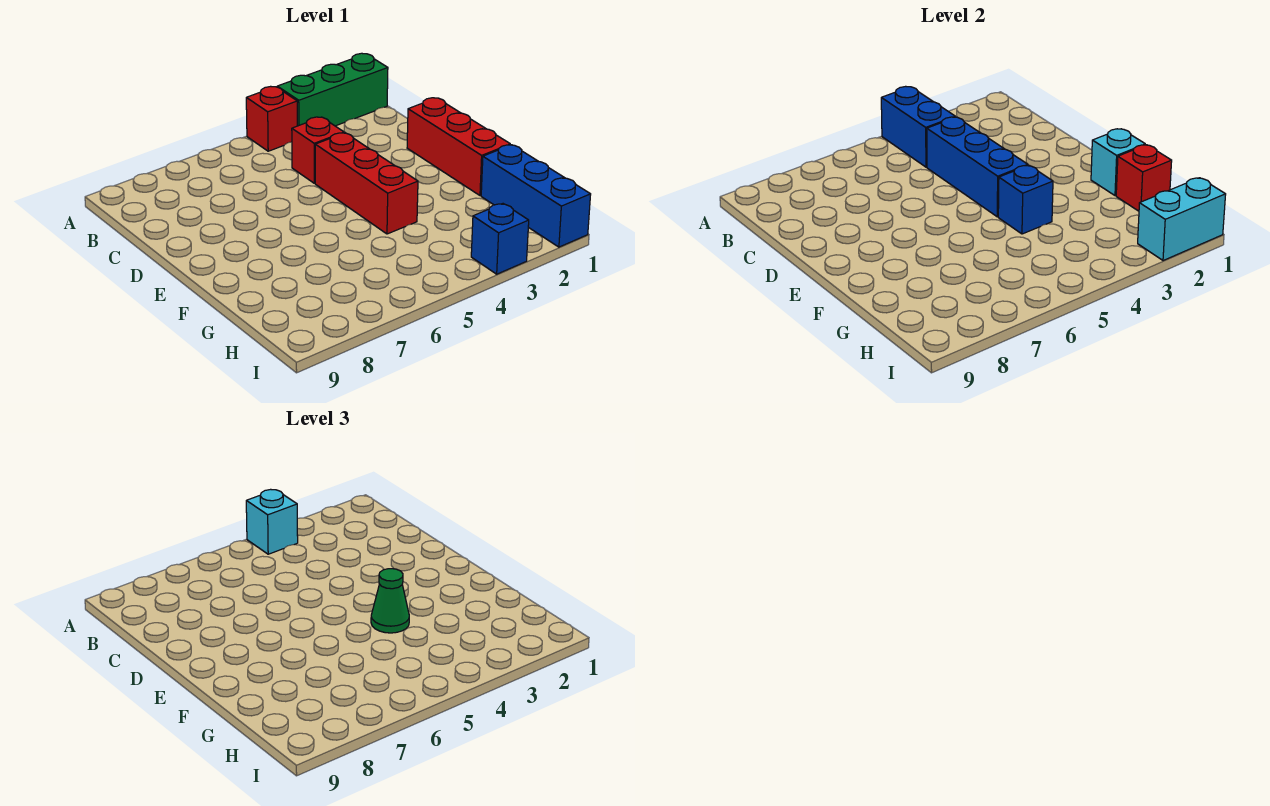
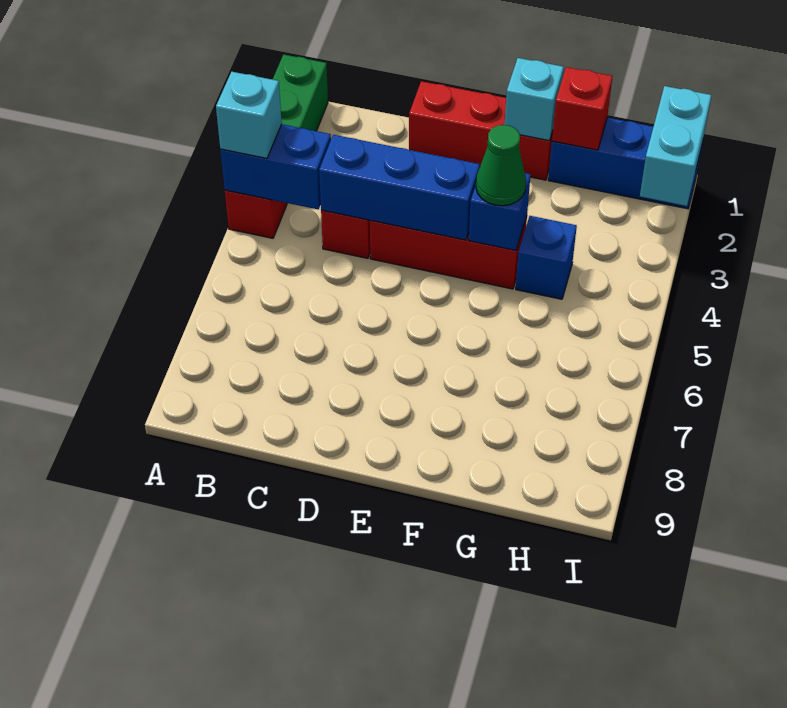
blue 1x1 brick [471,204,529,274] -> blue 1x1 brick moved to [516,216,577,299]

